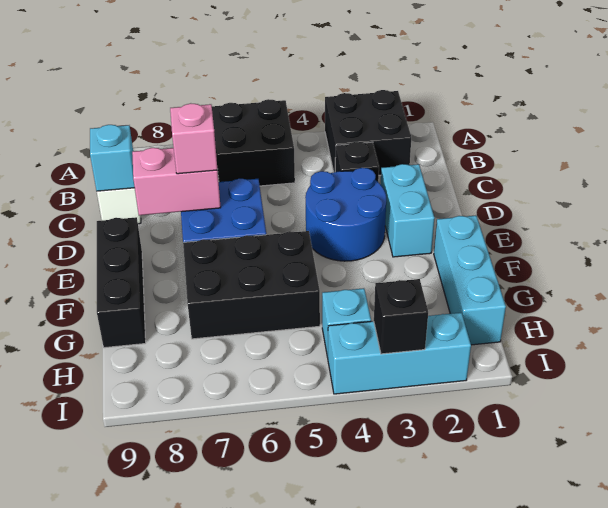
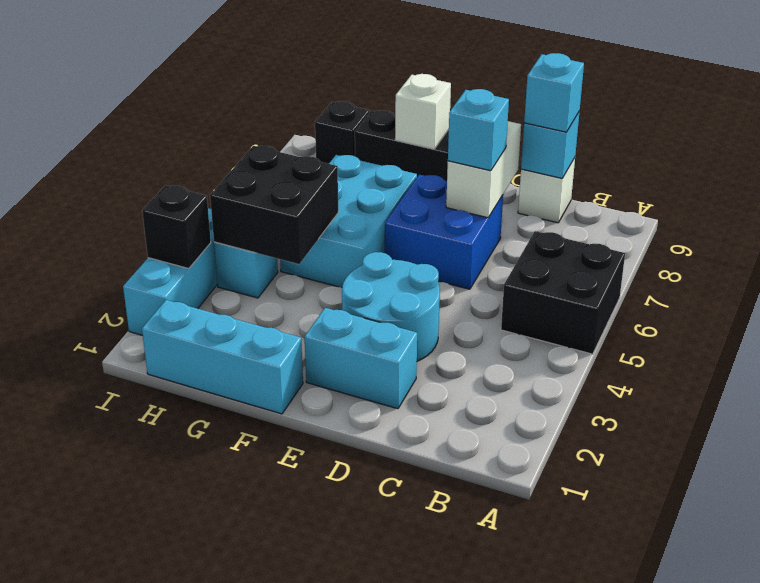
black 2x2 brick [325,90,411,175] -> black 2x2 brick moved to [210,146,338,264]
black 1x1 brick [335,142,379,182] -> black 1x1 brick moved to [315,101,369,164]
none -> cyan 1x1 brick [524,53,584,132]
blue 2x2 round brick [305,168,386,261] -> cyan 2x2 round brick [342,252,440,361]
pink 1x2 brick [132,148,221,215] -> white 1x2 brick [446,121,521,218]
pink 1x1 brick [170,103,218,174] -> cyan 1x1 brick [448,89,509,171]
black 2x3 brick [183,231,320,339] -> cyan 2x3 brick [280,155,417,288]
none -> white 1x1 brick [395,74,451,149]

